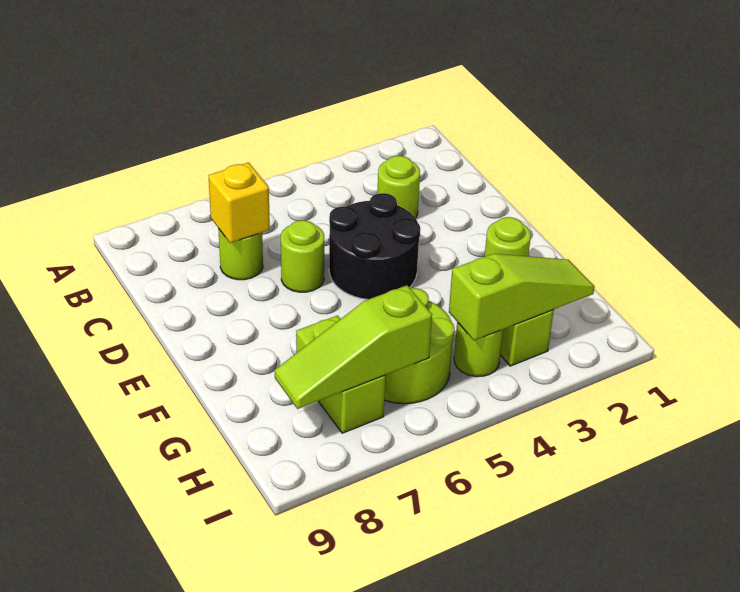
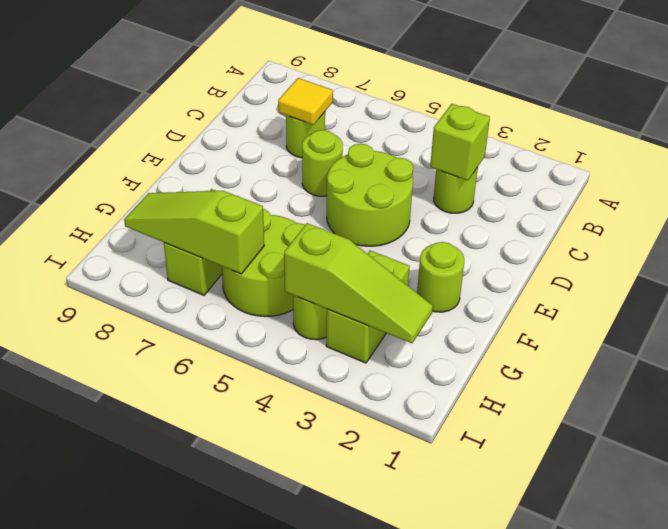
none -> lime 1x1 brick [430,104,490,180]
yellow 1x1 brick [208,162,270,243] -> yellow 1x1 tile [278,78,333,125]
black 2x2 round brick [329,193,420,299] -> lime 2x2 round brick [327,144,413,246]

